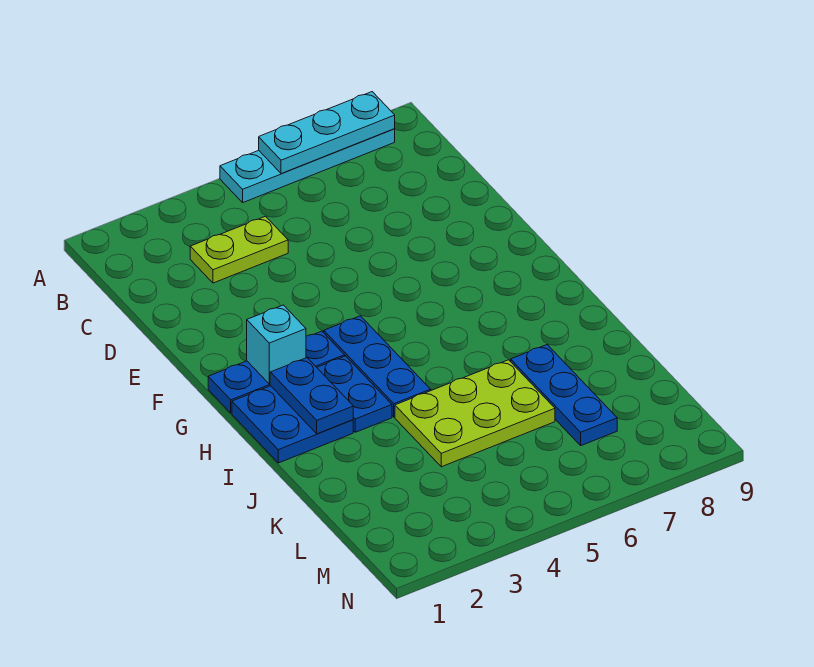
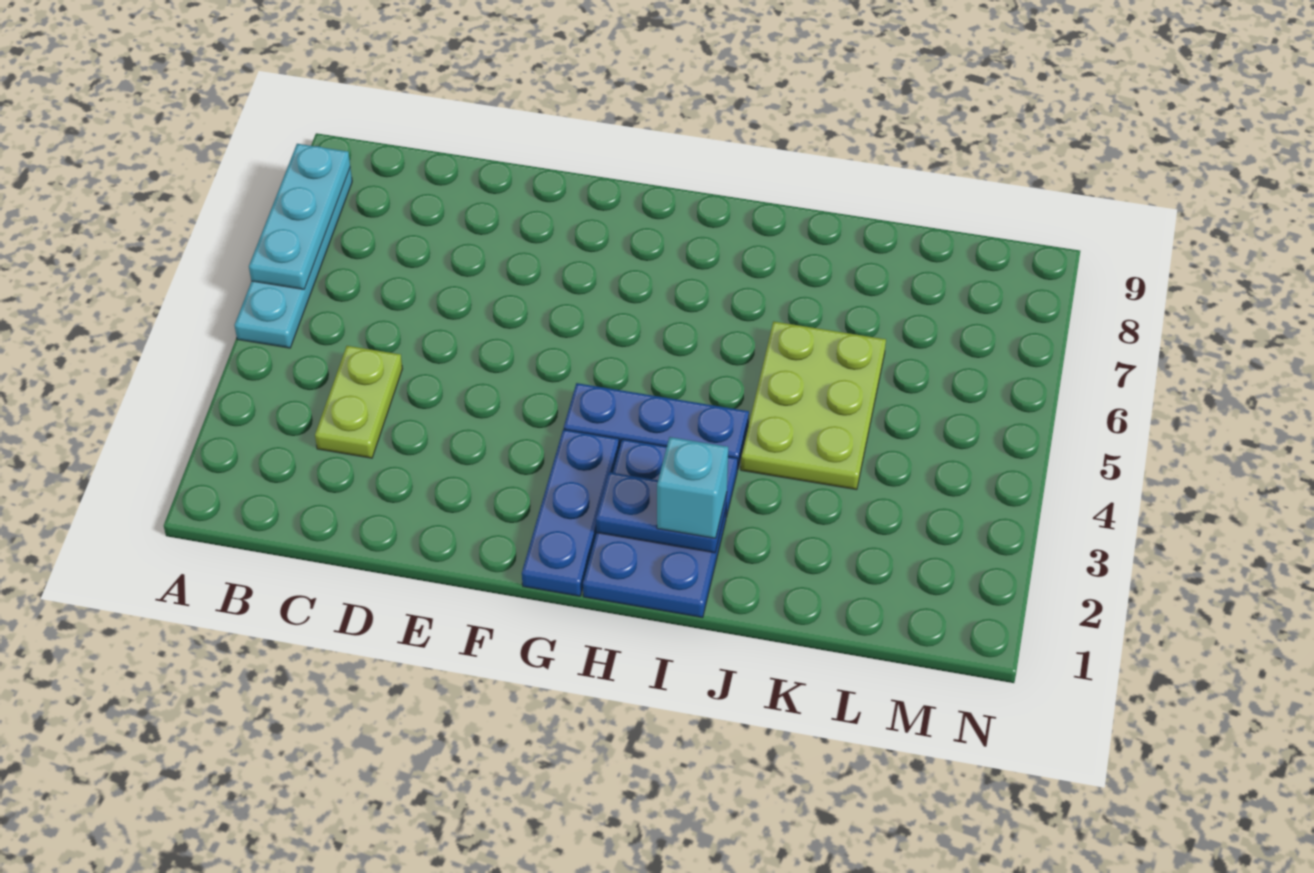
cyan 1x1 brick [247,305,306,384] -> cyan 1x1 brick moved to [657,437,728,538]
blue 1x3 plate [511,345,617,445] -> none

